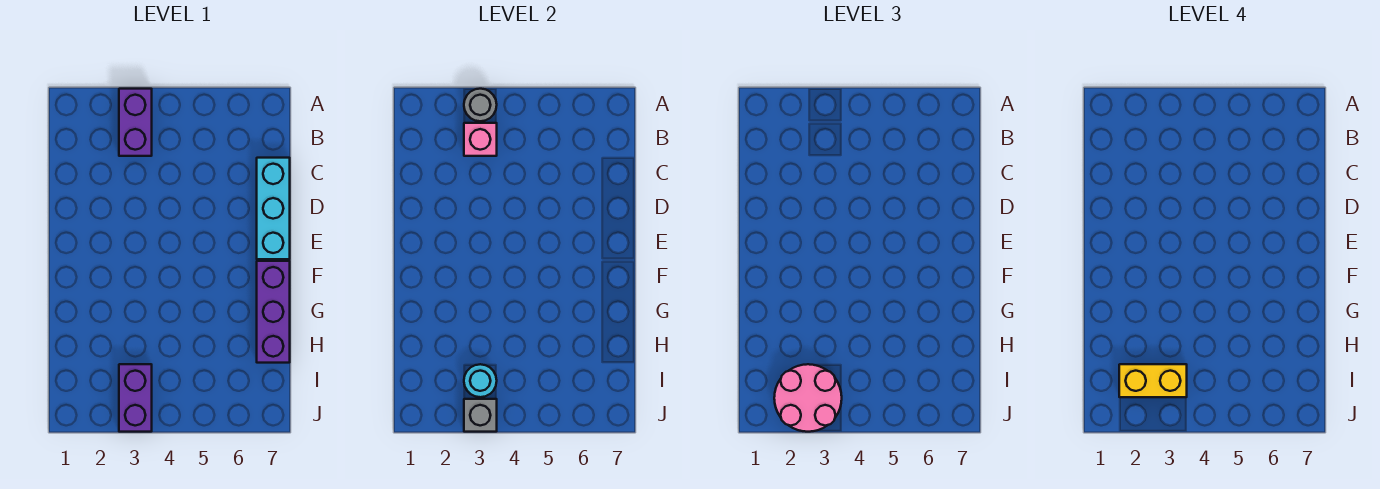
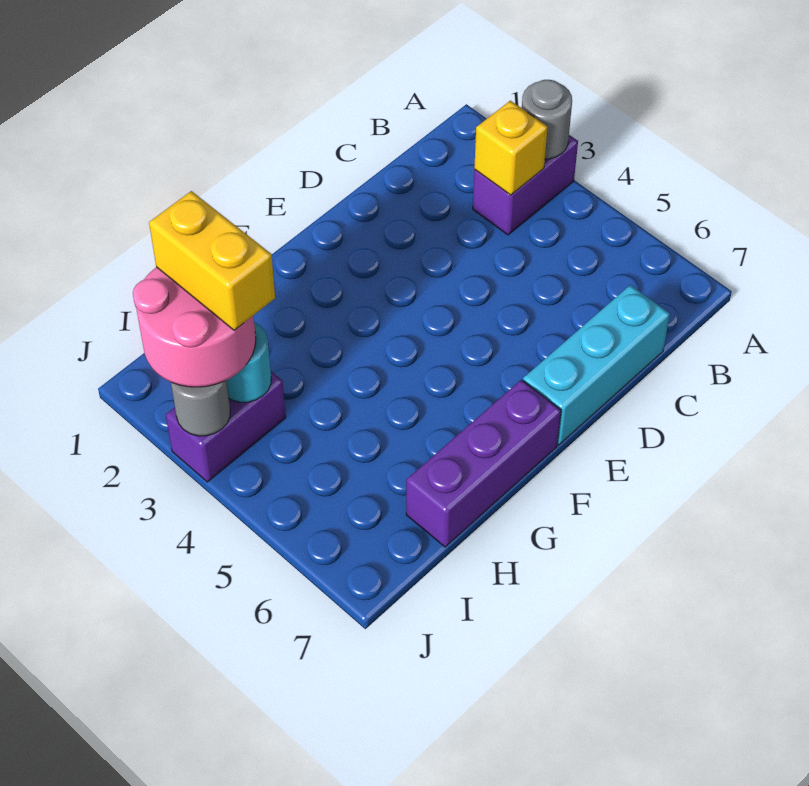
pink 1x1 brick [464,123,497,156] -> yellow 1x1 brick [474,101,548,195]
grey 1x1 brick [464,399,497,432] -> grey 1x1 round brick [171,380,230,436]

